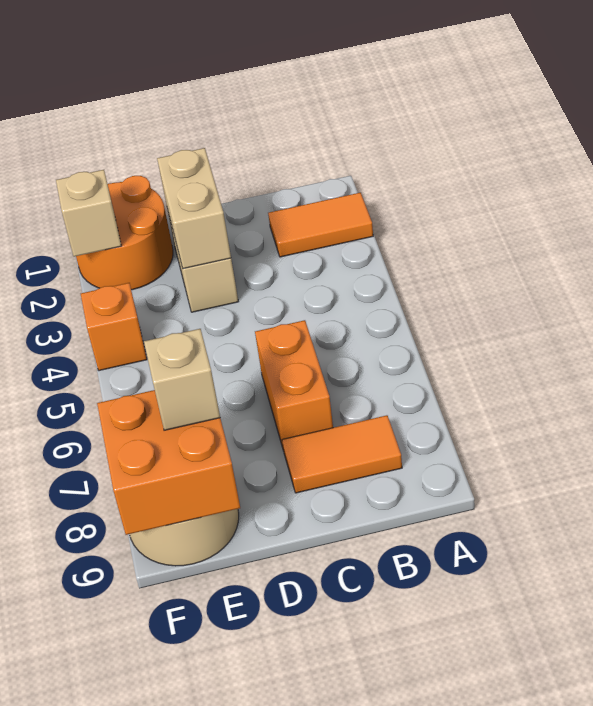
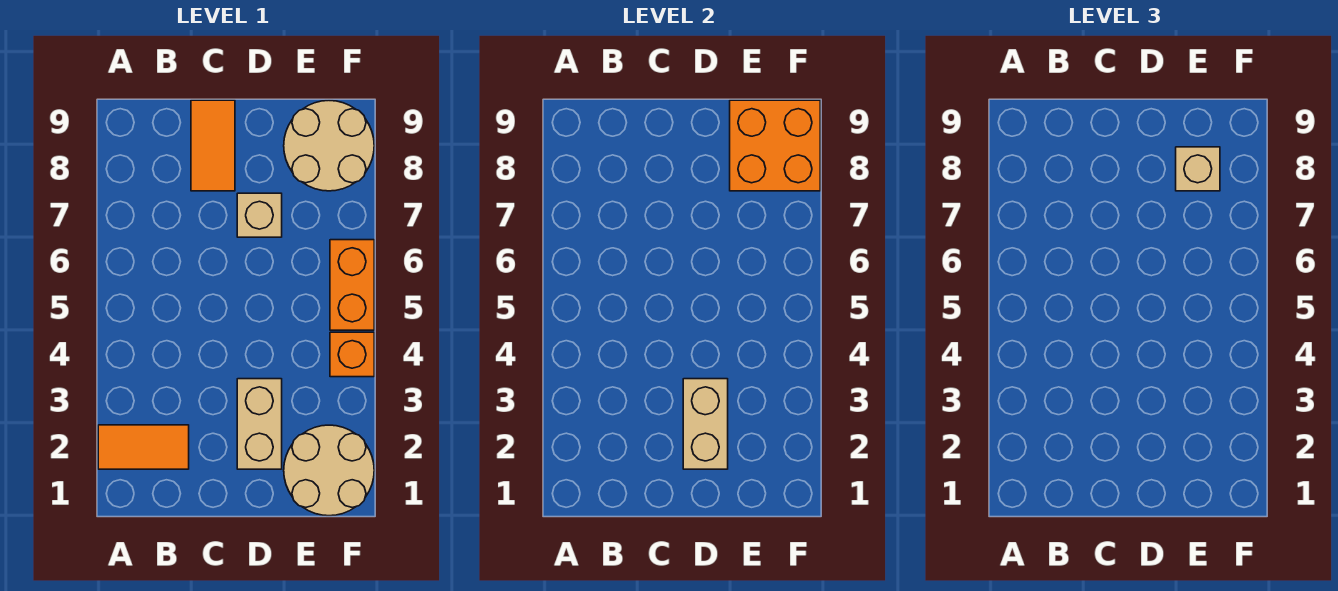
orange 1x2 tile [282,415,402,493] -> orange 1x2 tile turned to [191,100,235,191]
orange 1x2 brick [255,320,333,451] -> orange 1x2 brick moved to [330,240,374,330]
orange 2x2 round brick [76,176,173,290] -> tan 2x2 round brick [284,425,374,516]
tan 1x1 brick [56,170,121,257] -> tan 1x1 brick moved to [237,193,282,237]

